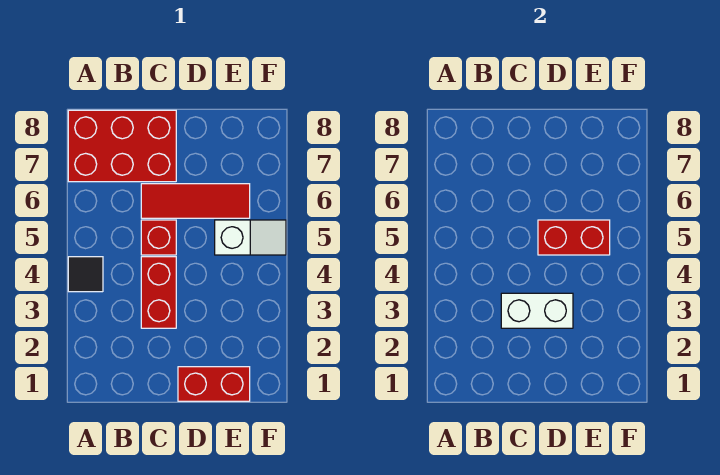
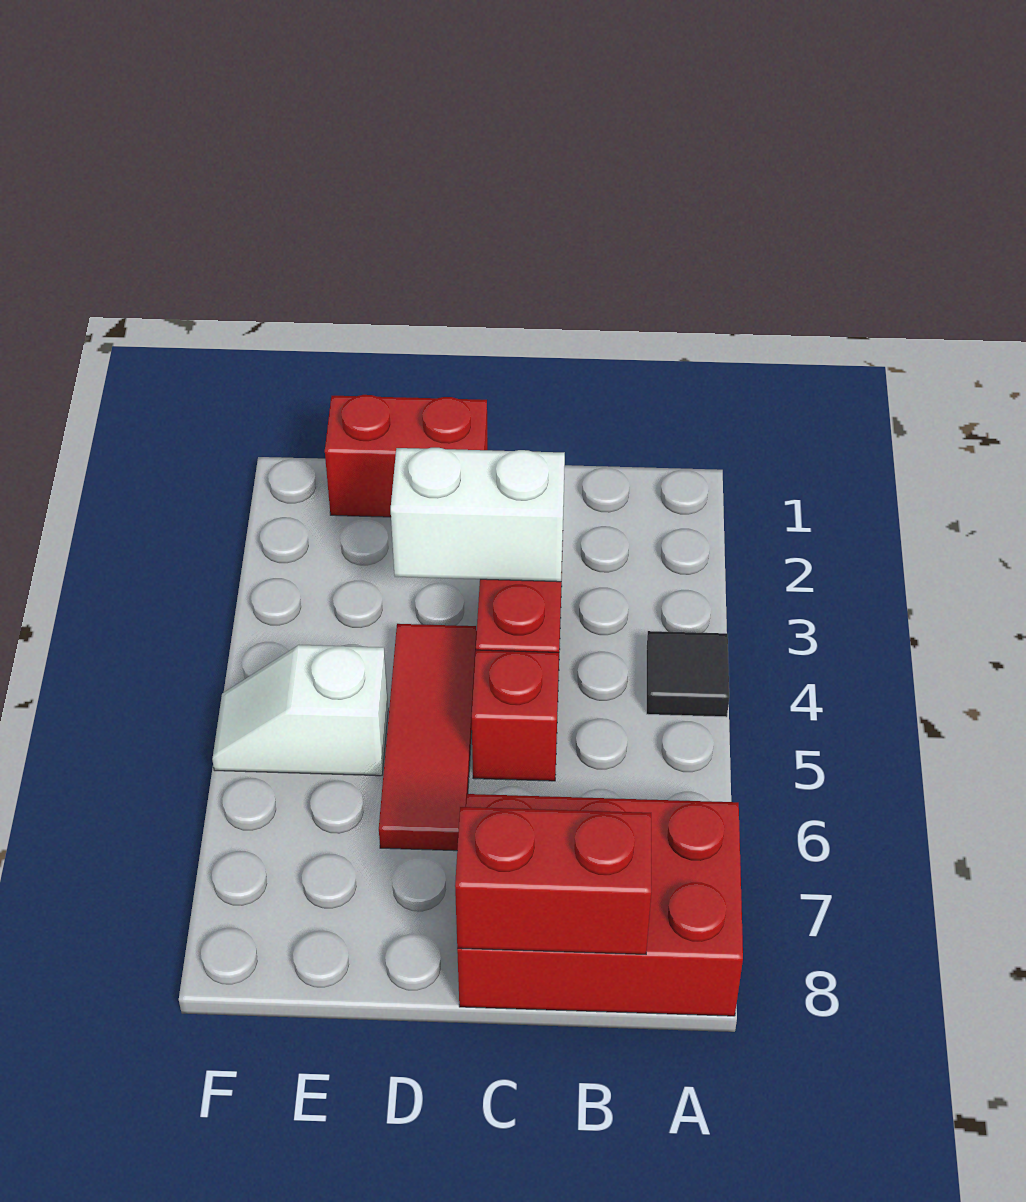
red 1x3 tile [141,184,250,218] -> red 1x3 tile turned to [379,624,477,851]
red 1x2 brick [538,220,610,255] -> red 1x2 brick moved to [455,807,651,954]

